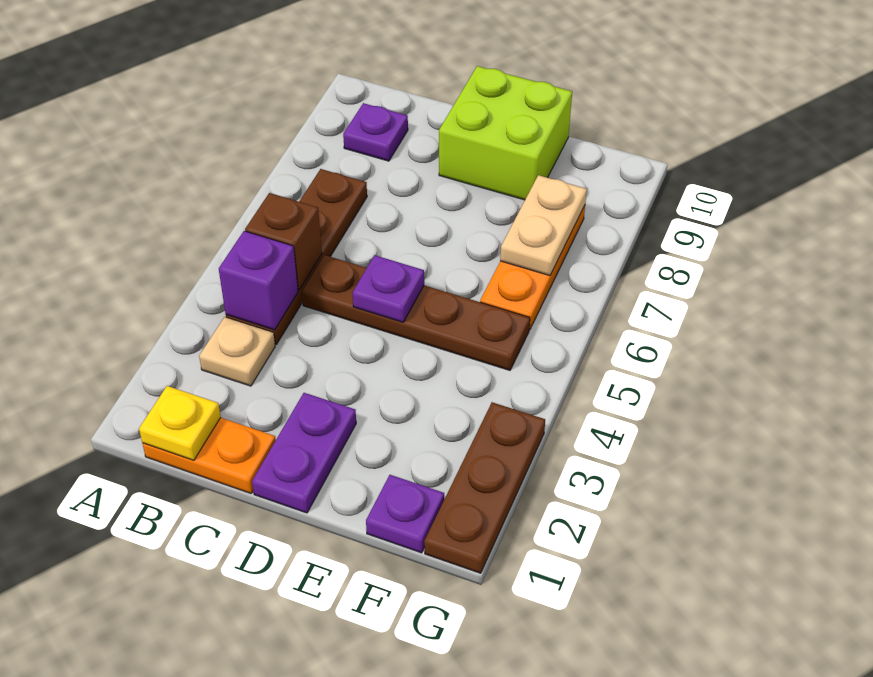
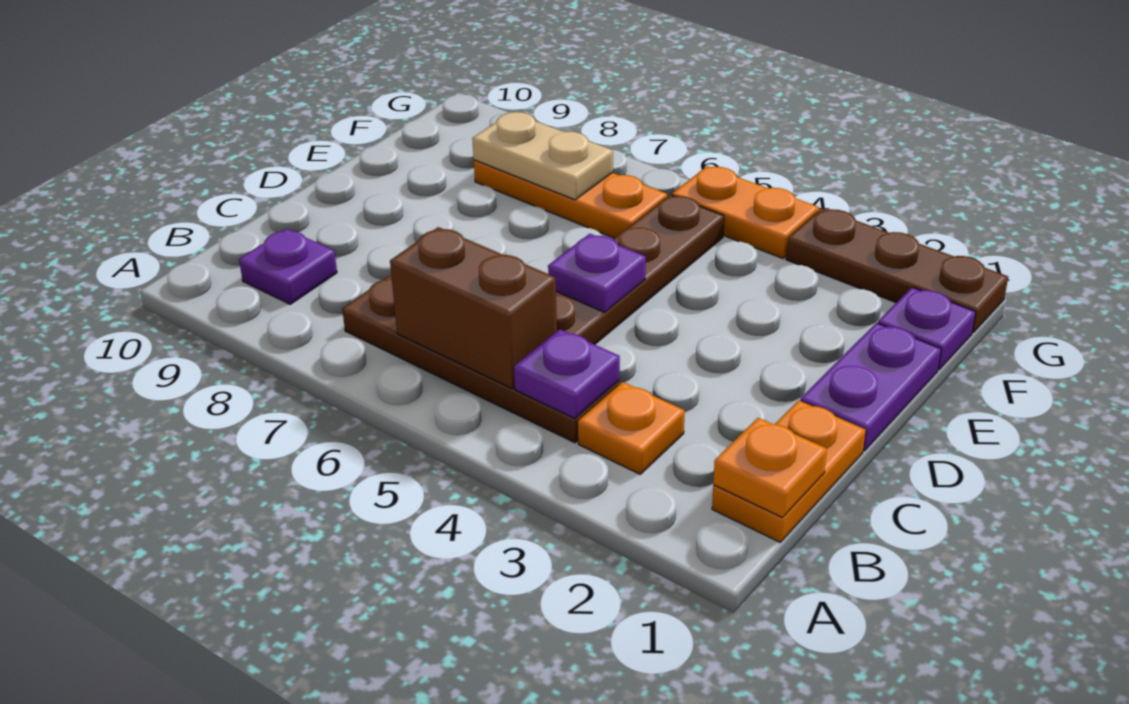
yellow 1x1 plate [139,386,221,461] -> orange 1x1 plate [713,418,827,518]
tan 1x1 plate [199,317,275,386] -> orange 1x1 plate [578,382,685,474]
purple 1x1 brick [219,231,298,330] -> purple 1x1 plate [514,329,620,418]
brown 1x1 brick [245,193,322,290] -> brown 1x2 brick [390,227,557,388]
purple 1x2 plate [252,393,356,513] -> purple 1x2 plate turned to [800,323,941,451]
lime 2x2 brick [439,66,572,200] -> none
none -> orange 1x2 plate [672,166,819,258]

